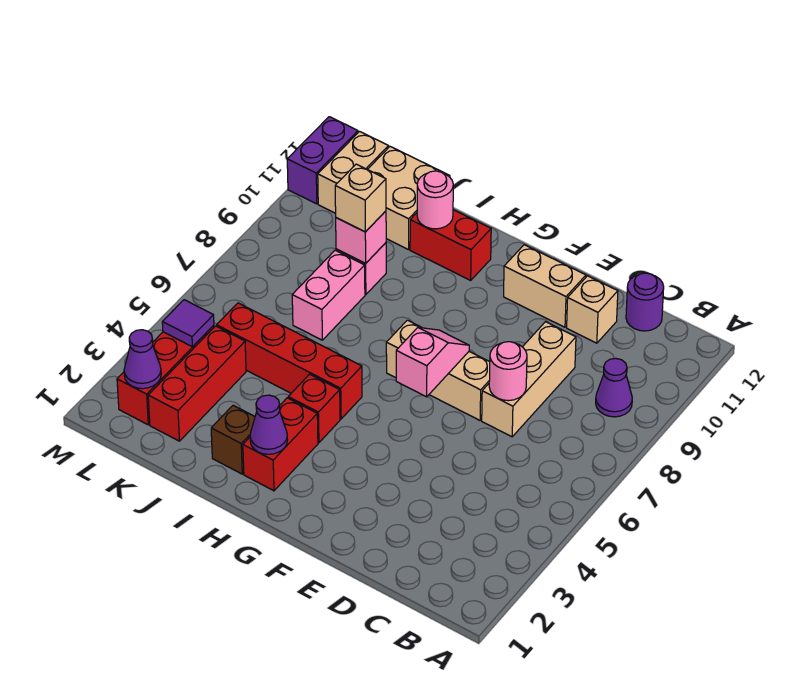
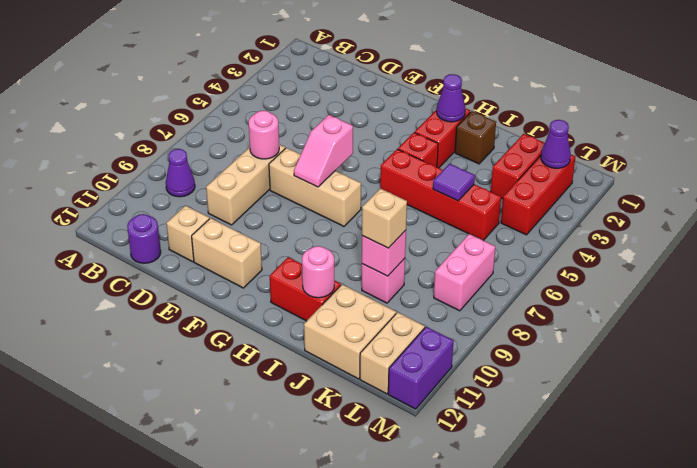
pink 1x2 brick [292,250,365,340] -> pink 1x2 brick moved to [434,234,495,311]
red 1x3 brick [148,326,246,441] -> red 1x2 brick [491,134,545,199]
purple 1x1 tile [162,300,214,347] -> purple 1x1 tile moved to [433,164,475,201]

